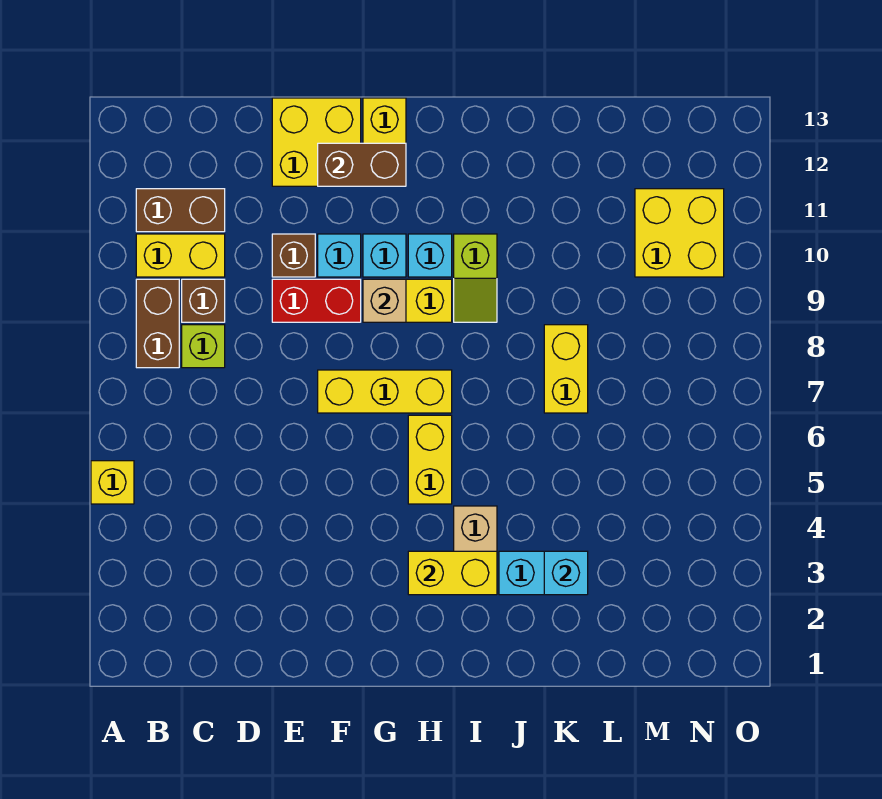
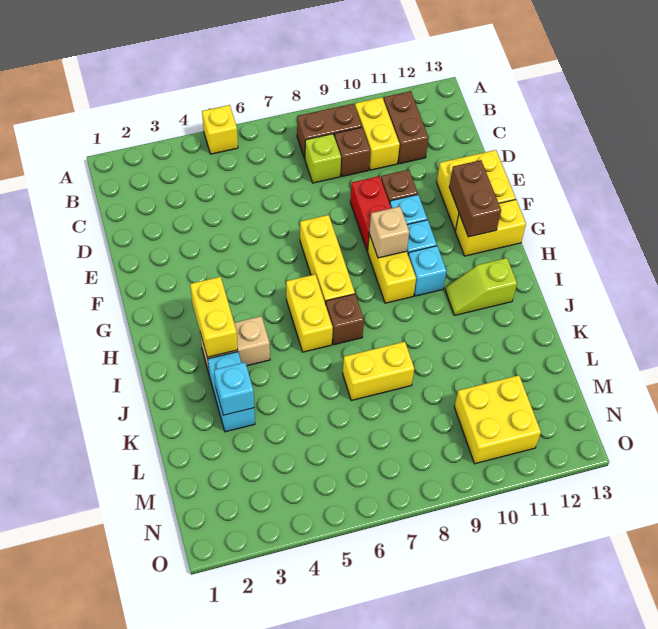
yellow 1x2 brick [408,415,452,504] -> yellow 1x2 brick turned to [286,274,333,352]
none -> brown 1x1 brick [326,294,364,345]
lime 1x2 slope [454,234,497,322] -> lime 1x2 slope moved to [445,258,517,315]

